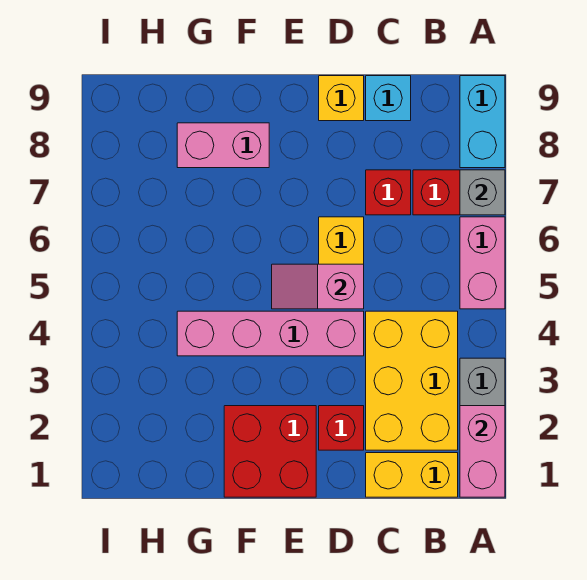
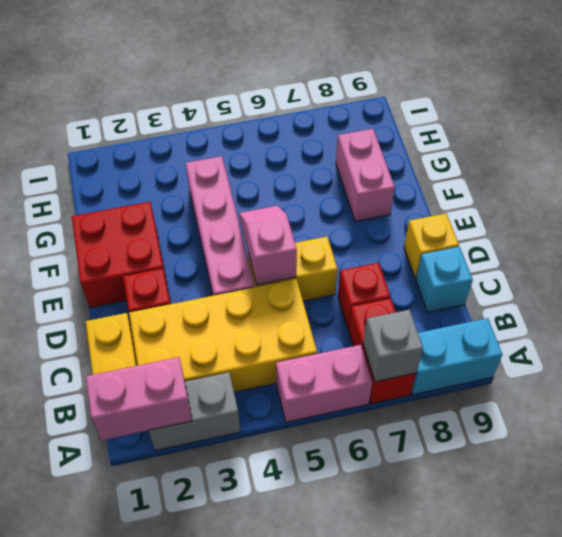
yellow 2x3 brick [366,311,458,450] -> yellow 2x4 brick [129,279,317,392]

